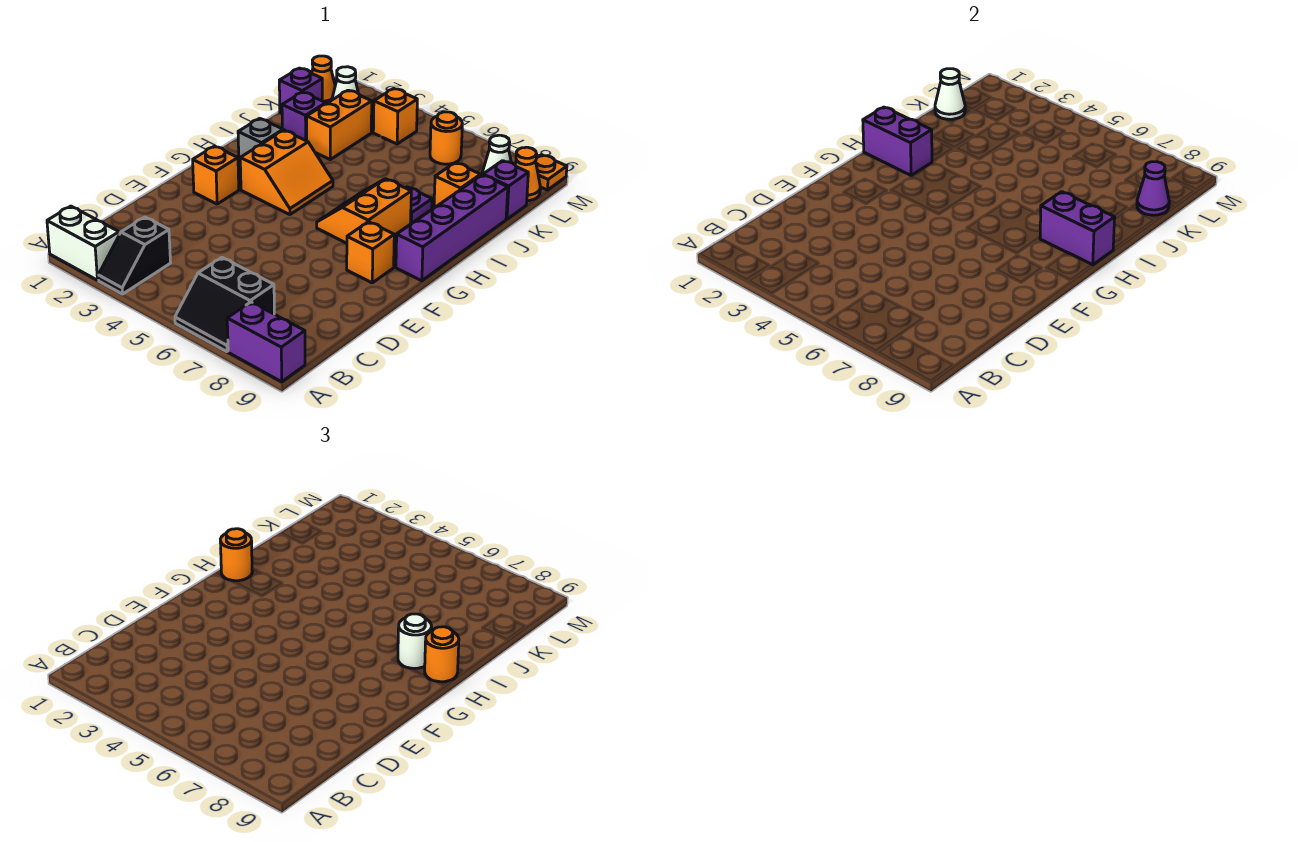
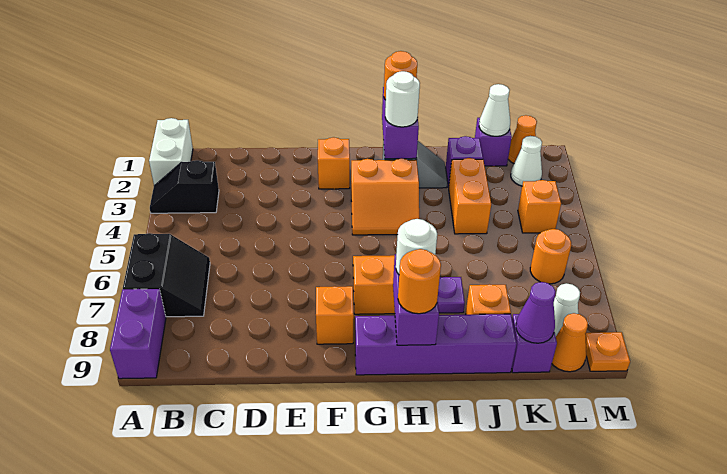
black 2x2 slope [175,258,274,352] -> black 2x2 slope turned to [123,233,210,317]
none -> white 1x1 round brick [385,71,420,127]
orange 1x2 brick [307,90,372,159] -> orange 1x2 brick turned to [448,158,491,234]

